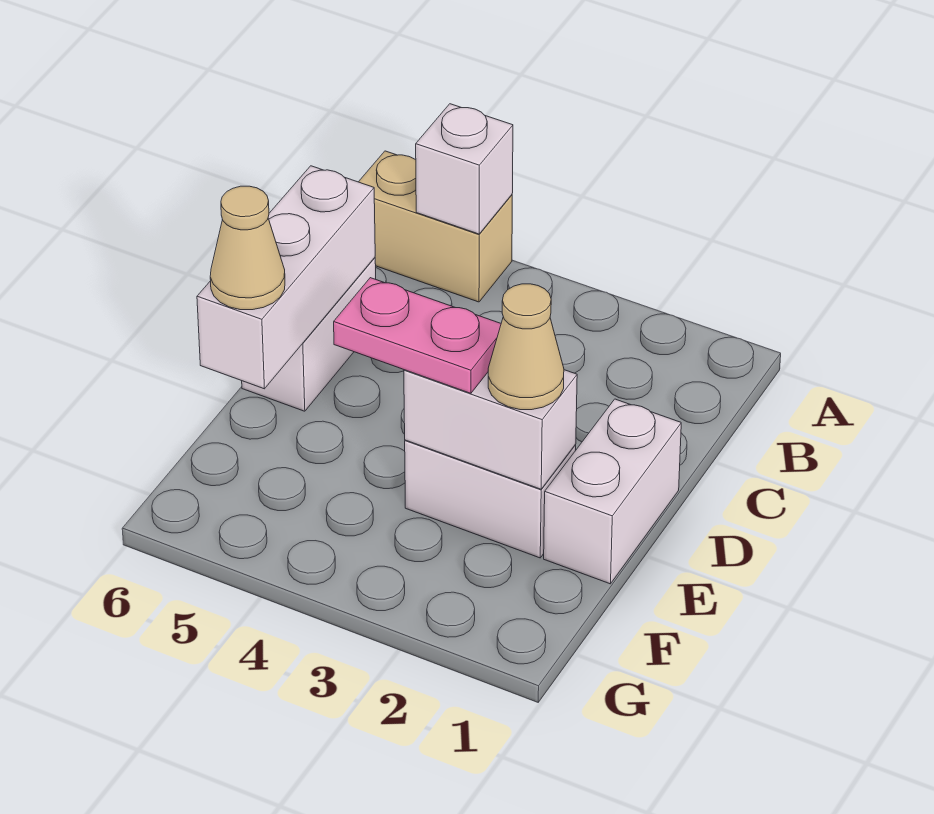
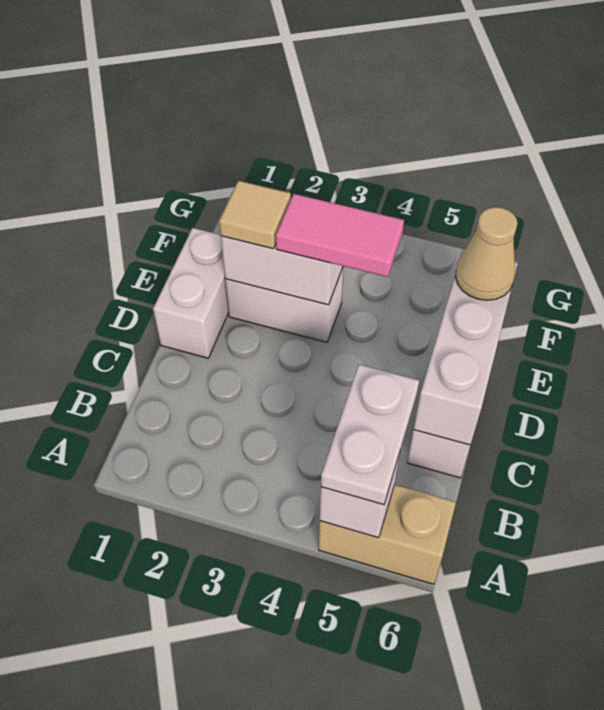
none -> white 1x2 plate [321,365,419,505]
tan 1x1 cone [488,284,564,410] -> tan 1x1 tile [219,181,291,249]
pink 1x2 plate [334,278,501,393] -> pink 1x2 tile [276,194,404,277]

